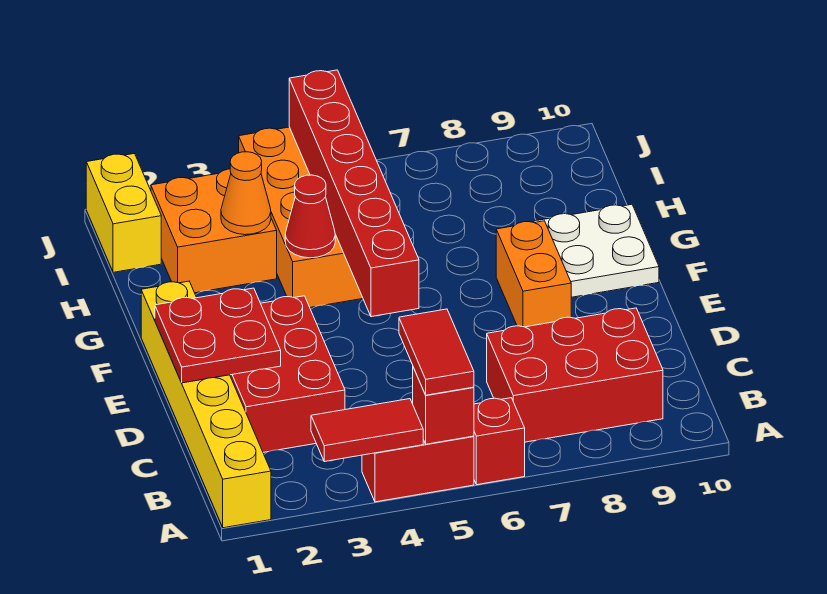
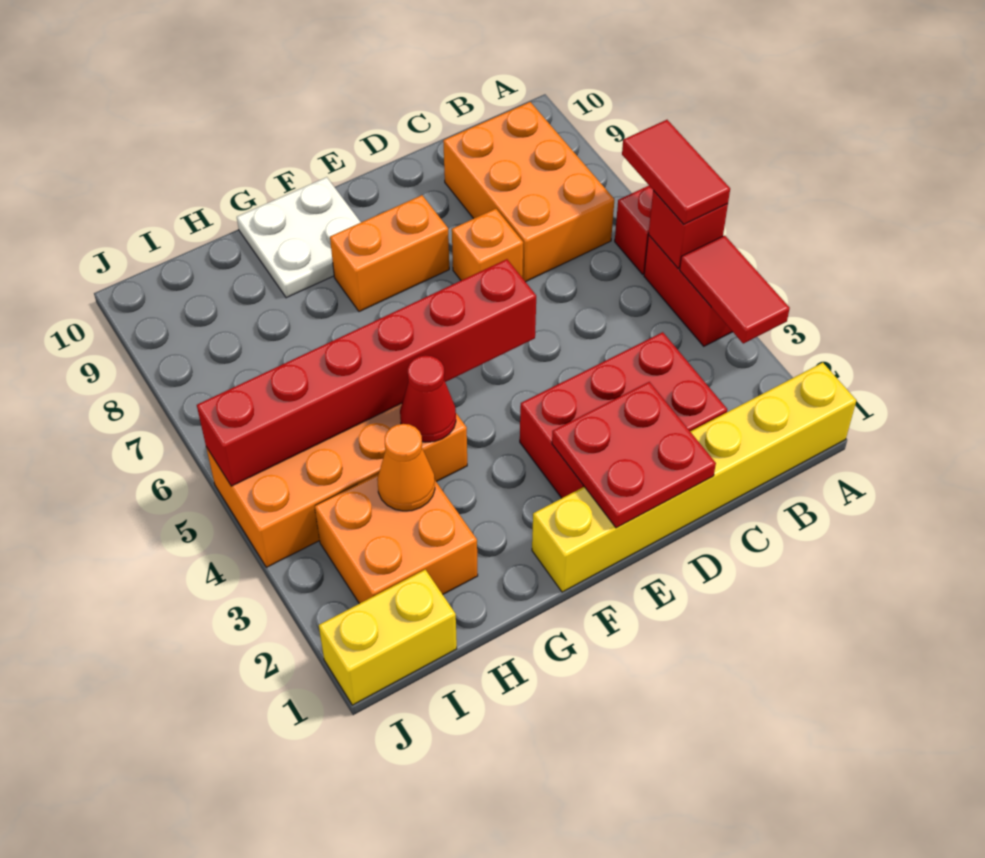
red 1x2 tile [399,309,474,395] -> red 1x2 tile turned to [622,120,730,224]
red 2x3 brick [487,308,663,442] -> orange 2x3 brick [443,102,614,282]
none -> orange 1x1 brick [452,209,523,280]

